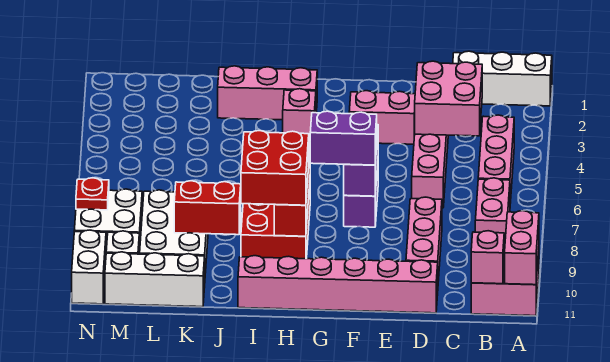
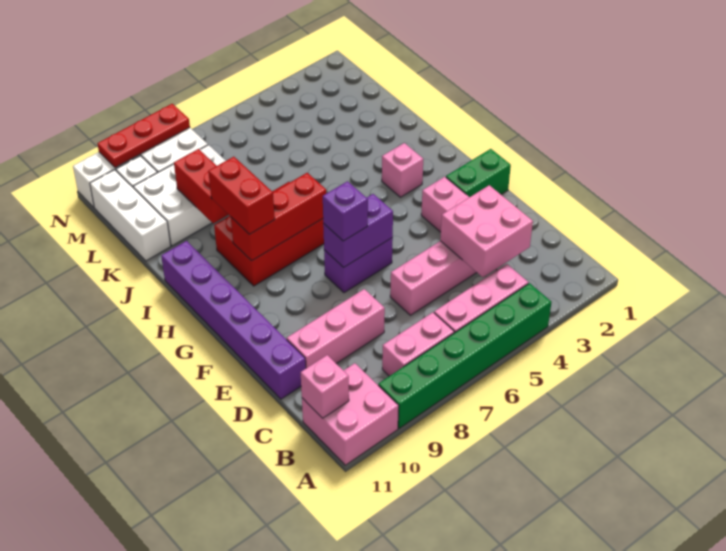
white 1x3 brick [453,51,552,106] -> none
none -> green 1x6 brick [378,283,551,428]
pink 1x2 brick [505,211,539,285] -> none
pink 1x6 brick [238,256,438,313] -> purple 1x6 brick [161,241,306,399]
none -> green 1x2 brick [446,149,511,197]
purple 1x2 brick [310,111,377,165] -> purple 1x1 brick [323,181,368,241]
pink 1x3 brick [218,66,317,120] -> none
red 2x2 brick [241,131,309,205] -> red 1x2 brick [208,157,275,234]
red 1x1 plate [76,178,109,210] -> red 1x3 plate [97,104,190,168]

